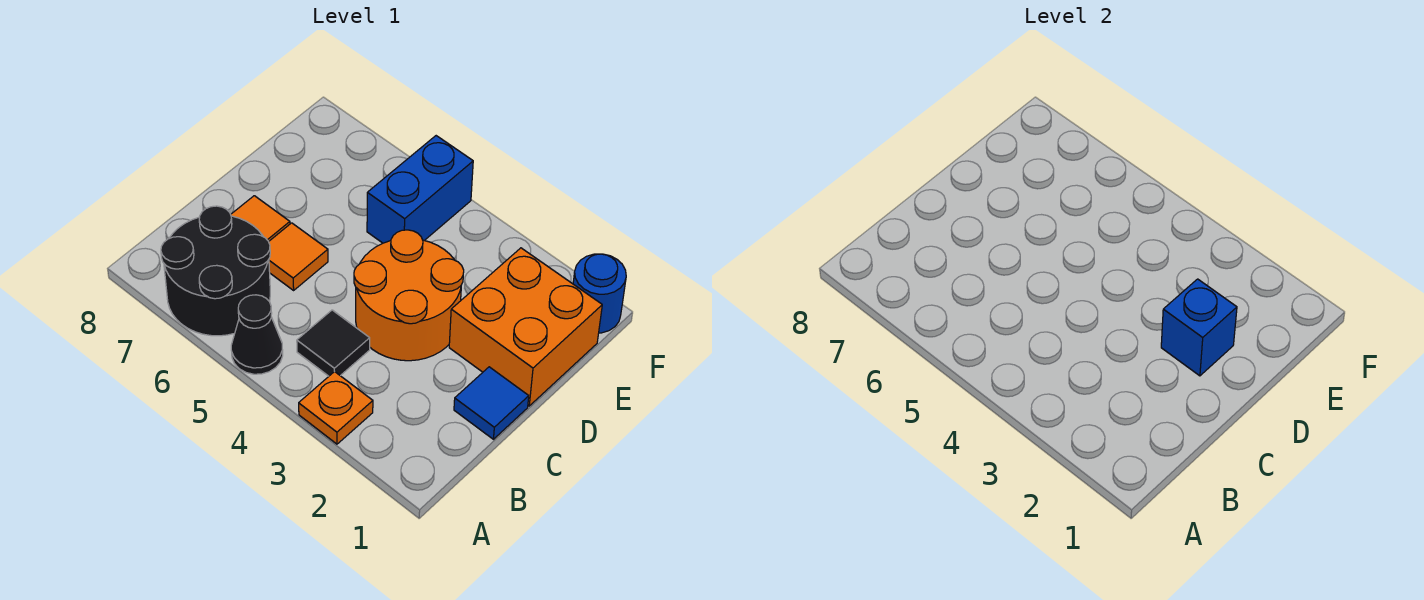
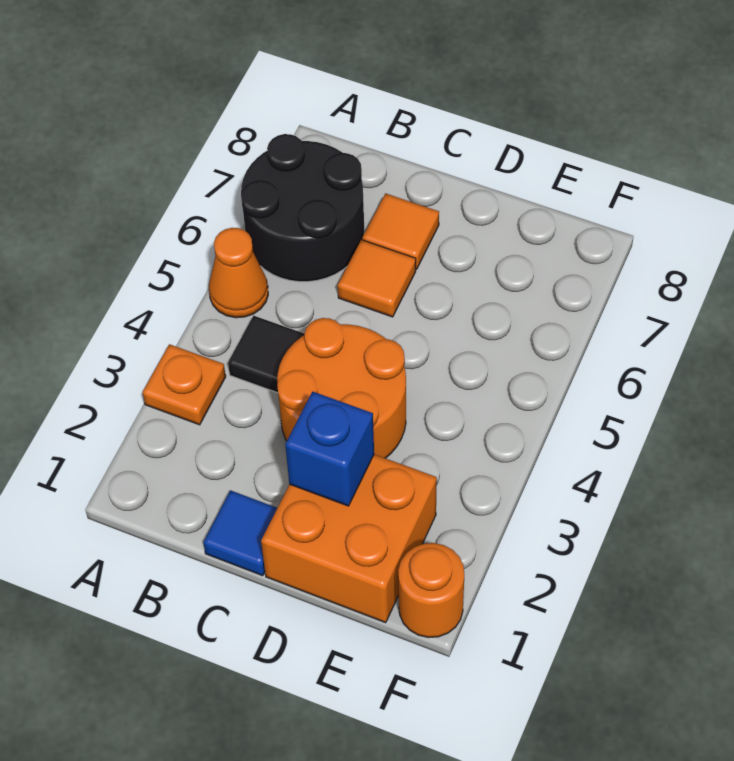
black 1x1 cone [231,295,283,374] -> orange 1x1 cone [209,228,268,318]
blue 1x2 brick [367,136,473,243] -> none
blue 1x1 round brick [573,254,626,333] -> orange 1x1 round brick [398,543,464,638]

